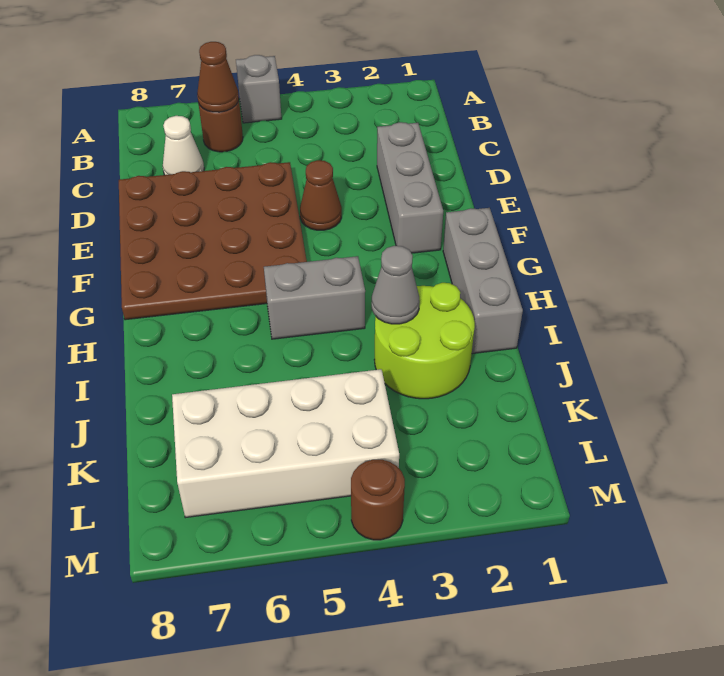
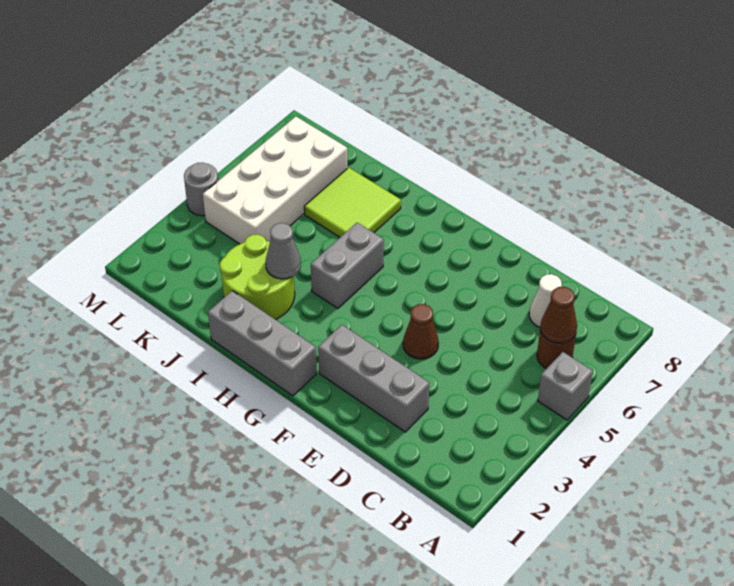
brown 4x4 plate [119,162,307,320] -> none
none -> lime 2x2 tile [304,168,401,237]
brown 1x1 round brick [351,460,405,540] -> grey 1x1 round brick [184,163,218,216]

